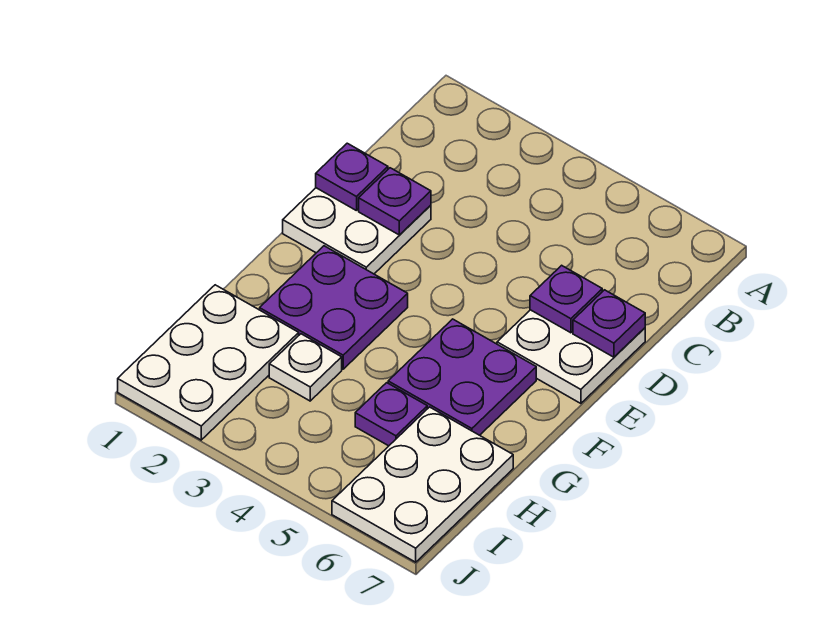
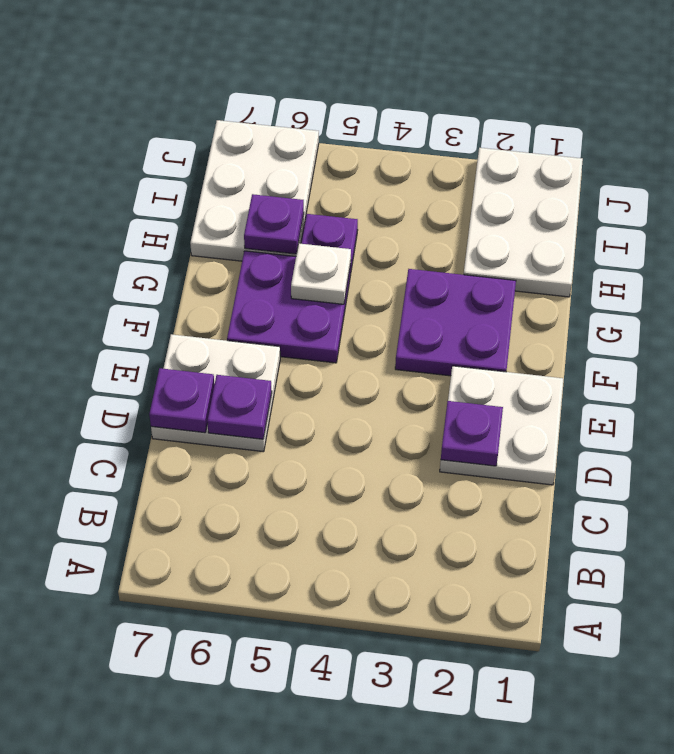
purple 1x1 plate [316,143,388,211] -> purple 1x1 plate moved to [244,194,304,254]
white 1x1 plate [269,334,342,401] -> white 1x1 plate moved to [291,243,351,304]

